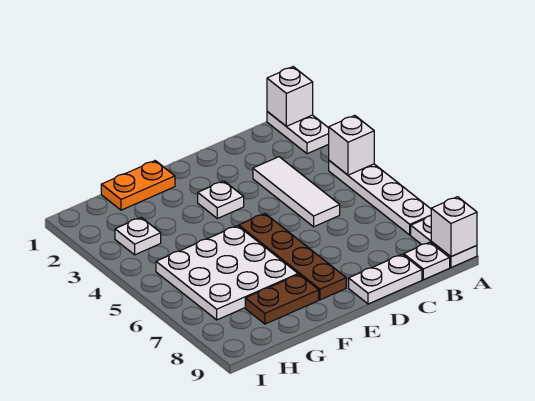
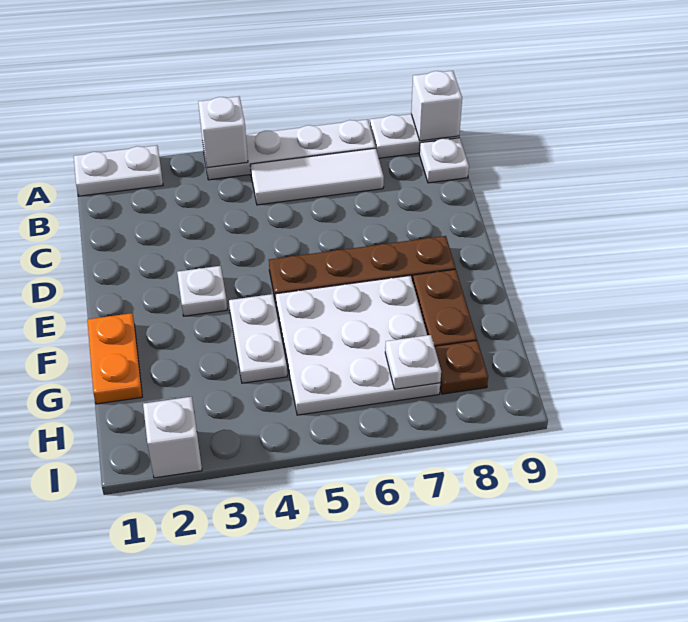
white 1x1 brick [267,67,313,126] -> white 1x1 brick moved to [143,397,202,478]
white 1x3 tile [253,157,340,227] -> white 1x3 tile moved to [250,148,384,205]
white 1x2 plate [349,254,422,304] -> white 1x2 plate moved to [229,294,287,383]
white 1x1 plate [115,217,161,255] -> white 1x1 plate moved to [385,335,441,389]
none -> brown 1x1 plate [435,340,488,394]

